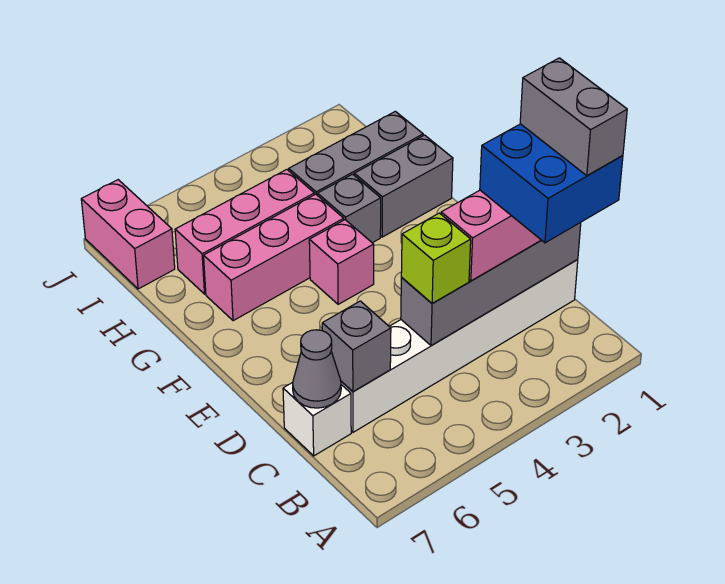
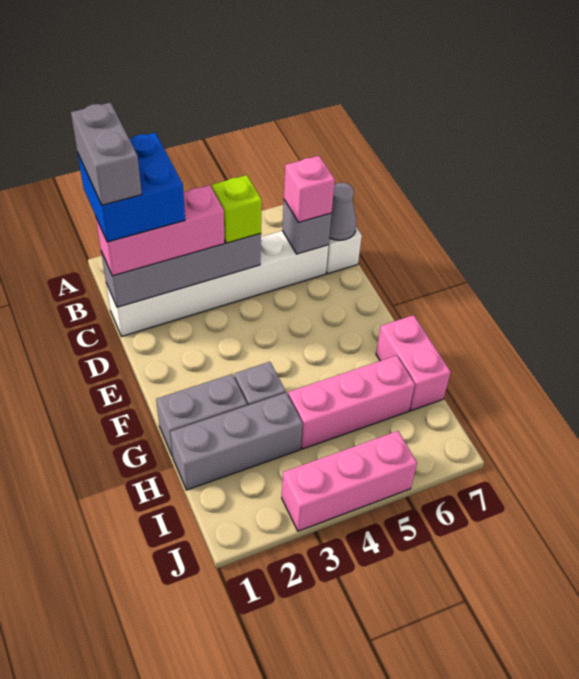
pink 1x1 brick [309,220,374,304] -> pink 1x1 brick moved to [284,156,335,223]
pink 1x3 brick [204,194,344,321] -> pink 1x3 brick moved to [282,431,417,531]
pink 1x2 brick [81,180,175,289] -> pink 1x2 brick moved to [376,315,451,411]

